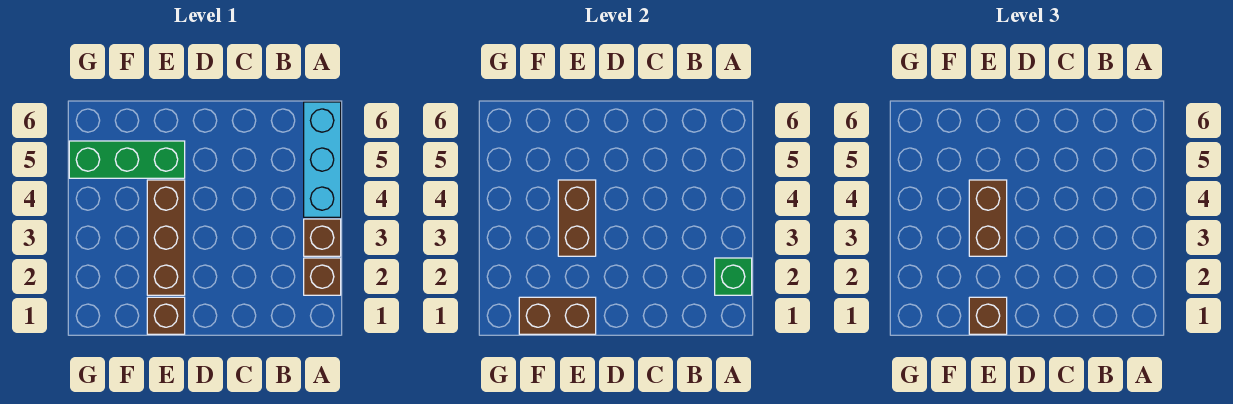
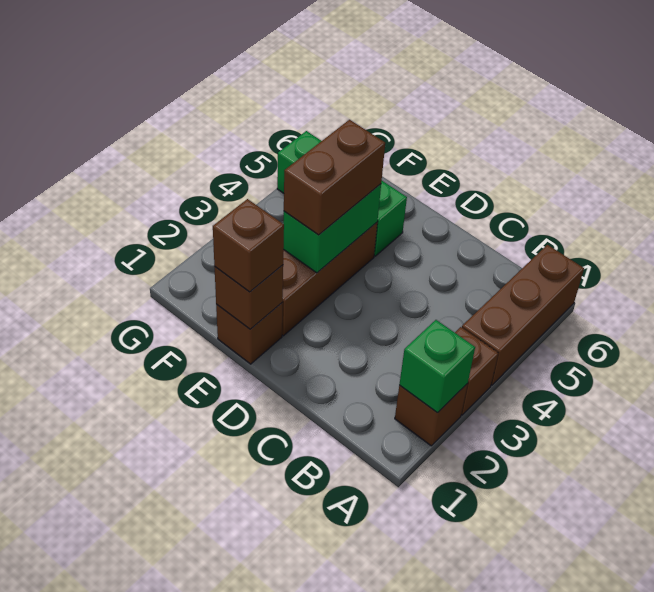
cyan 1x3 brick [304,102,341,217] -> brown 1x3 brick [462,245,584,385]
brown 1x2 brick [519,297,596,334] -> brown 1x1 brick [215,265,283,329]
brown 1x2 brick [558,180,596,256] -> green 1x2 brick [283,184,381,273]

